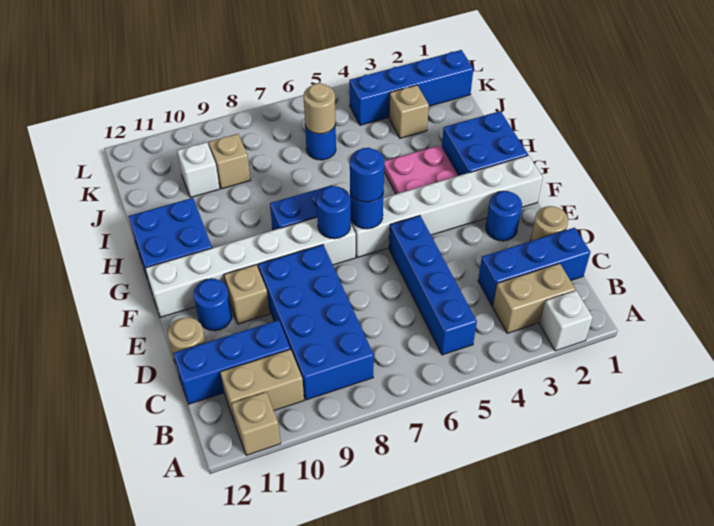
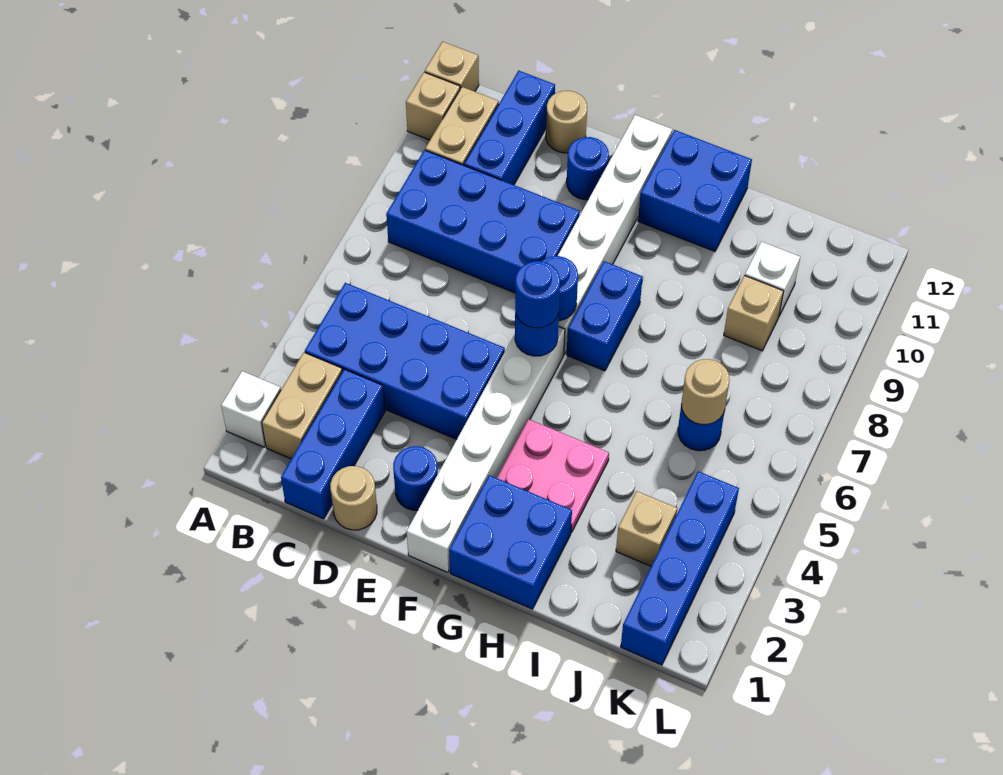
blue 1x4 brick [389,216,477,355] -> blue 2x4 brick [305,283,505,439]
tan 1x1 brick [224,265,270,324] -> tan 1x1 brick moved to [425,42,479,92]

